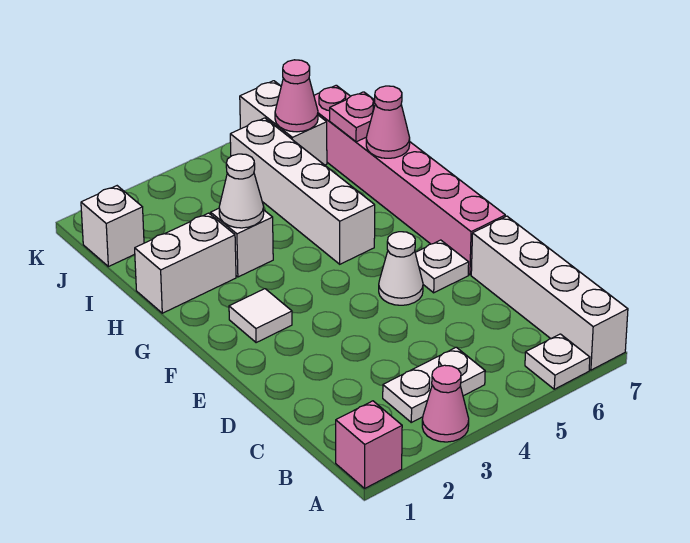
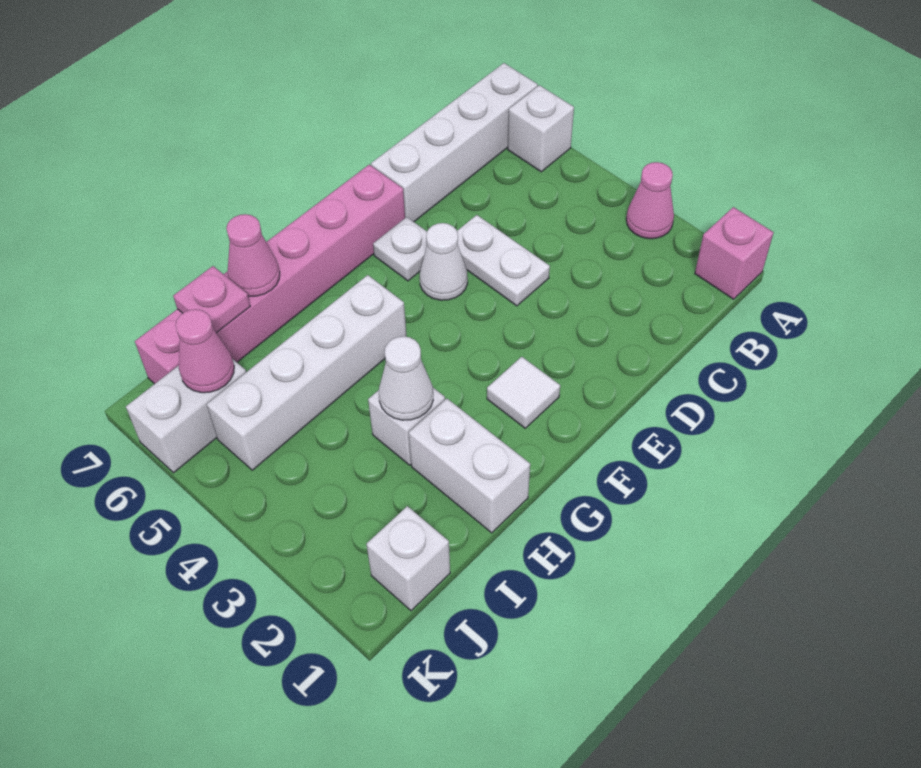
white 1x1 plate [525,334,590,389] -> white 1x1 brick [508,85,574,172]
white 1x2 plate [383,347,485,422] -> white 1x2 plate moved to [457,215,550,306]

